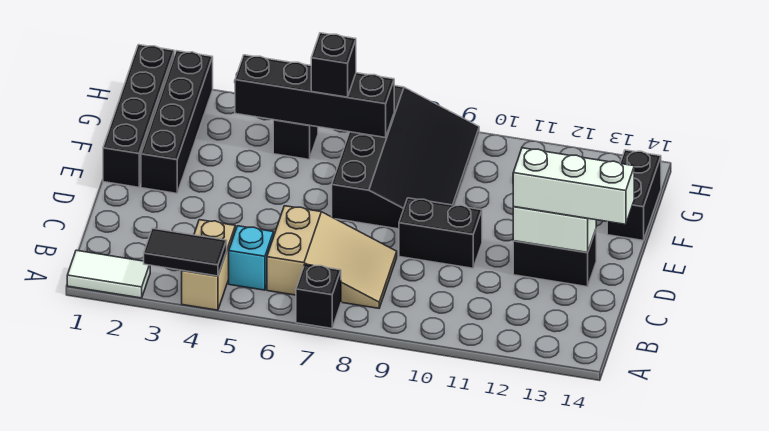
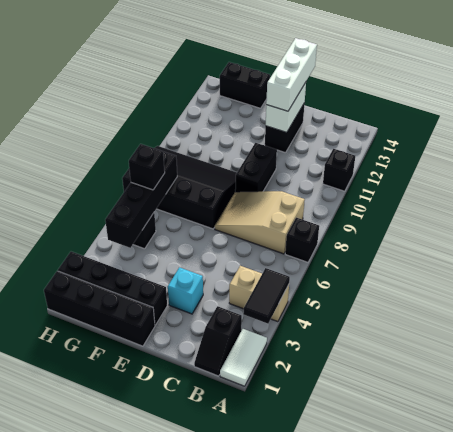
none -> black 1x1 brick [323,149,355,191]
none -> black 1x2 slope [194,306,242,376]
cyan 1x1 brick [229,226,274,290] -> cyan 1x1 brick moved to [168,267,203,314]
tan 2x3 slope [267,206,397,308] -> tan 2x3 slope turned to [215,191,305,254]

